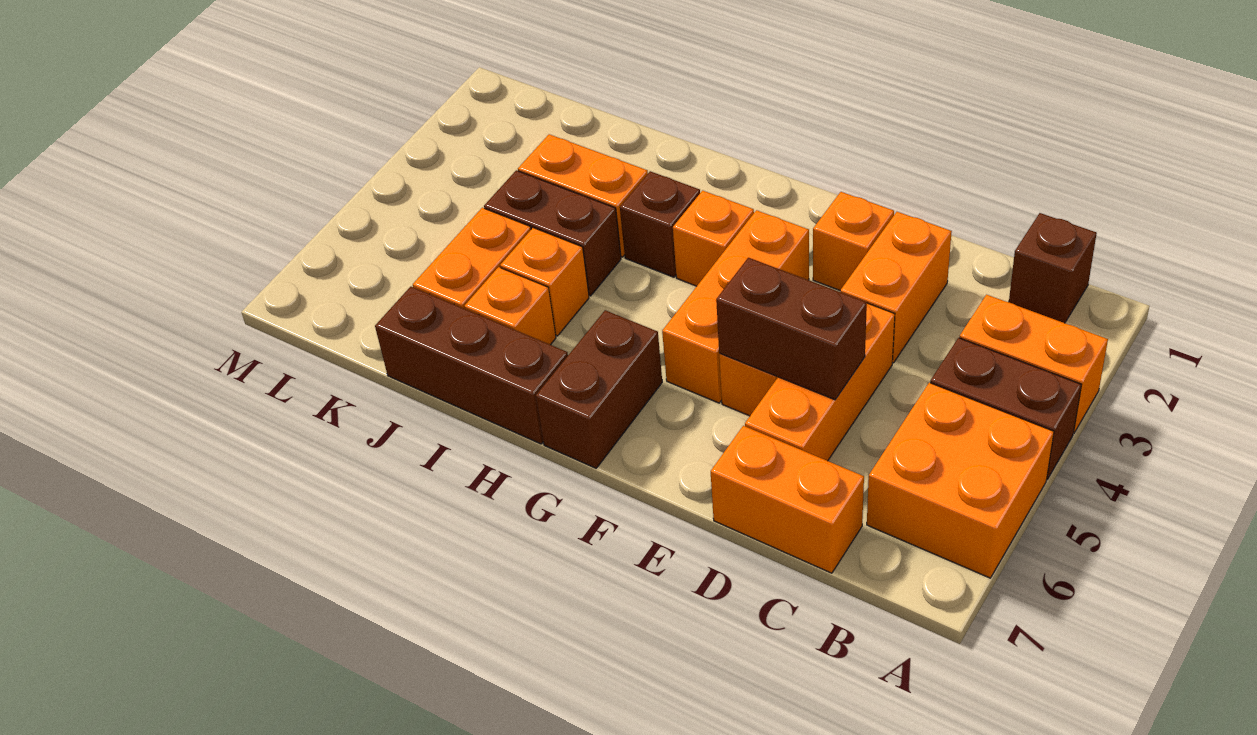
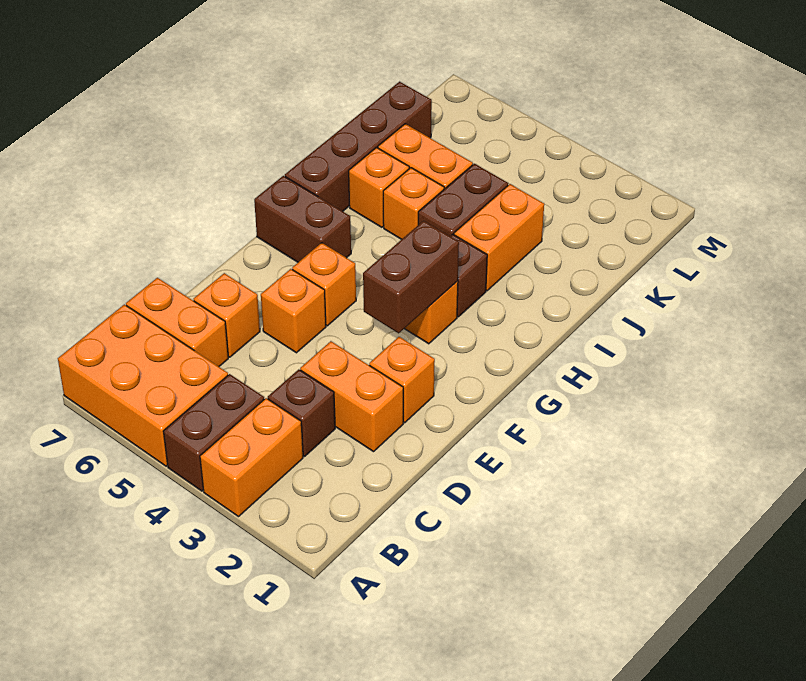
orange 2x2 brick [867,383,1054,578] -> orange 2x3 brick [58,304,228,466]
brown 1x1 brick [1009,213,1097,323] -> brown 1x1 brick moved to [268,369,335,456]
orange 1x2 brick [711,426,864,573] -> orange 1x2 brick turned to [126,278,228,367]
orange 1x3 brick [745,303,895,461] -> orange 1x1 brick [194,273,260,357]
brown 1x2 brick [716,258,867,400] -> brown 1x2 brick moved to [363,221,459,333]
orange 1x3 brick [662,210,809,403] -> orange 1x1 brick [292,243,356,326]
brown 1x3 brick [375,287,568,444] -> brown 1x4 brick [285,82,432,211]

